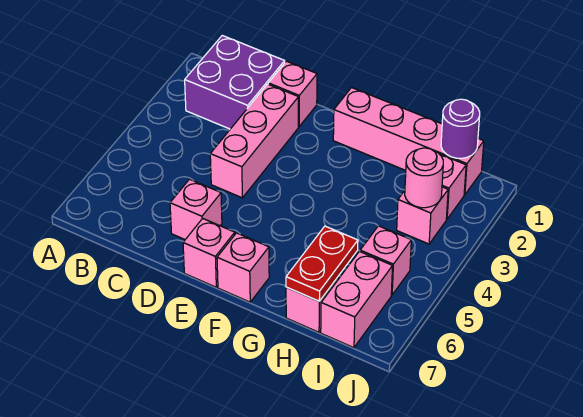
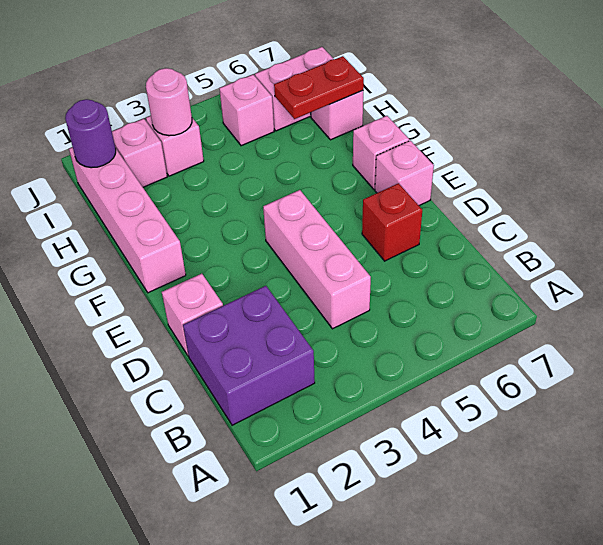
pink 1x3 brick [210,84,299,198] -> pink 1x3 brick turned to [263,190,371,329]
pink 1x1 brick [170,179,222,239] -> red 1x1 brick [362,183,422,261]

